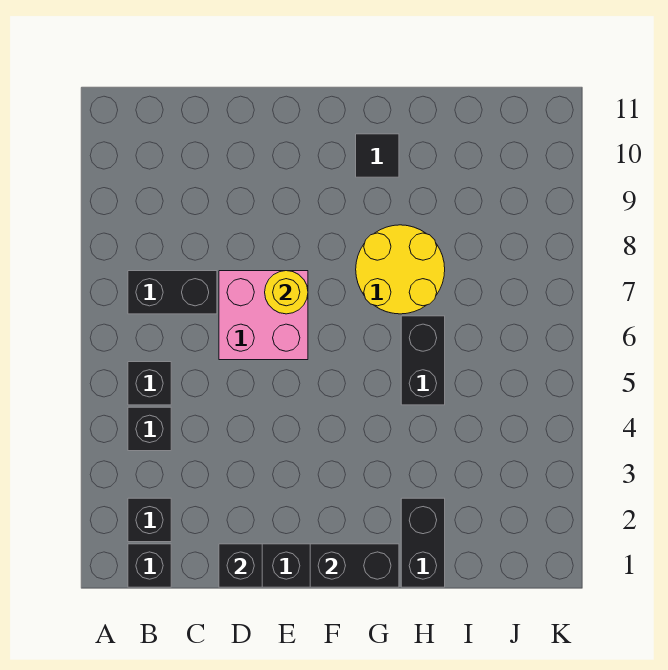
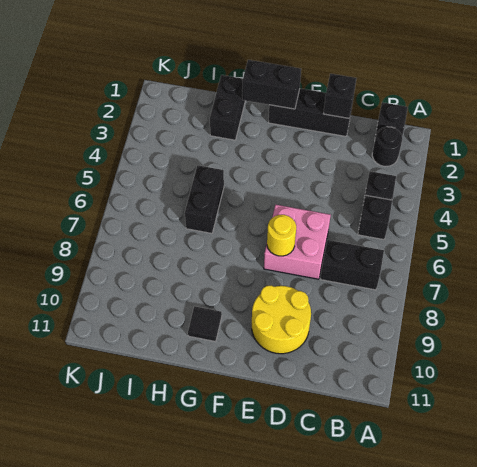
black 1x1 brick [128,498,171,542] -> black 1x1 round brick [372,127,402,166]
yellow 2x2 round brick [356,225,445,314] -> yellow 2x2 round brick moved to [252,285,311,354]

